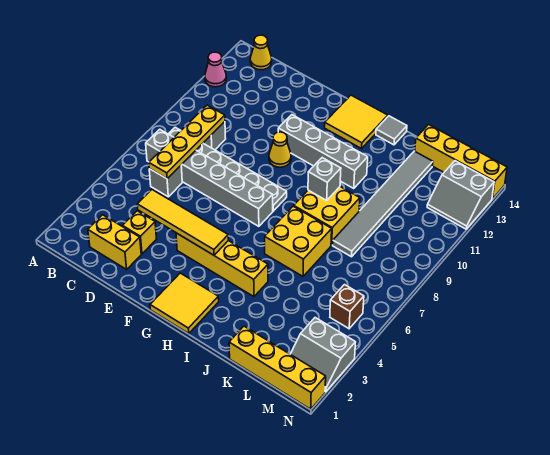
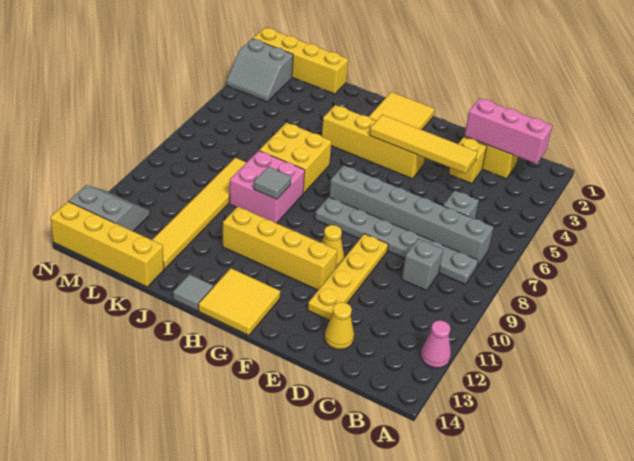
none -> pink 1x3 brick [464,98,552,164]
yellow 1x1 cone [250,35,272,70] -> yellow 1x1 cone moved to [325,302,354,350]
yellow 1x4 plate [149,105,225,179] -> yellow 1x4 plate moved to [308,234,388,320]
grey 1x4 brick [278,115,368,188] -> yellow 1x4 brick [223,207,337,290]
yellow 2x2 brick [294,187,360,245] -> pink 2x2 brick [229,151,305,223]
grey 1x1 brick [308,158,341,200] -> grey 1x1 tile [254,167,291,199]
grey 1x6 tile [333,151,433,257] -> yellow 1x6 tile [152,158,247,269]
grey 2x2 slope [291,318,356,392] -> grey 2x2 slope turned to [226,39,293,102]
brown 1x1 brick [330,285,364,329] -> none

